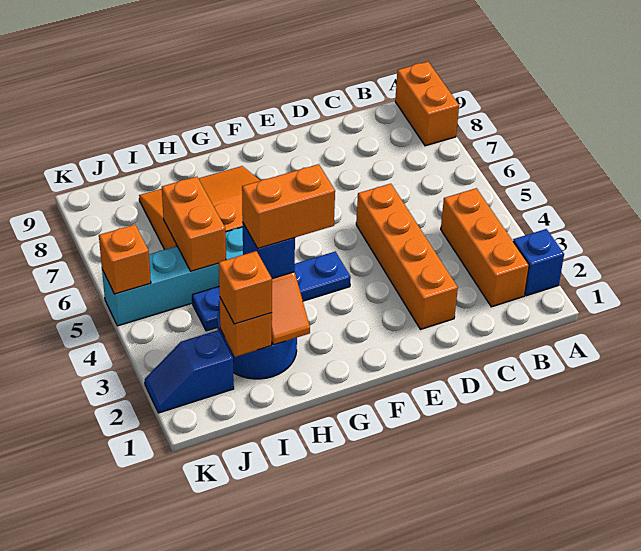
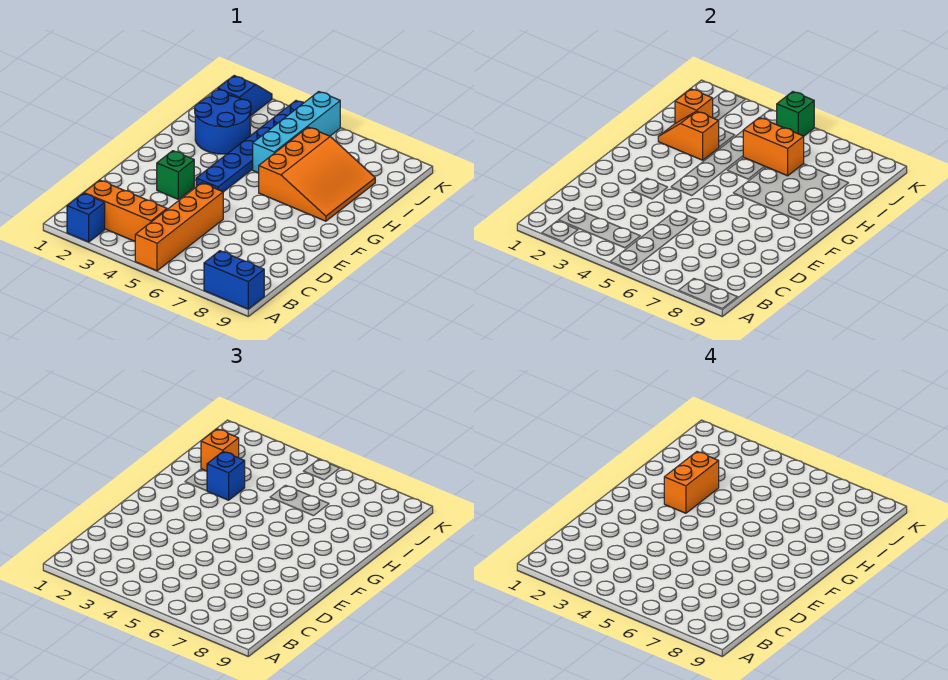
orange 1x2 brick [395,62,459,146] -> blue 1x2 brick [204,251,264,309]
orange 1x4 brick [356,184,458,329] -> orange 1x4 brick turned to [135,183,223,271]
none -> green 1x1 brick [157,151,194,199]
blue 1x4 plate [192,251,351,331] -> blue 1x6 plate [196,101,304,192]
orange 1x1 brick [99,225,151,294] -> green 1x1 brick [776,92,814,136]

